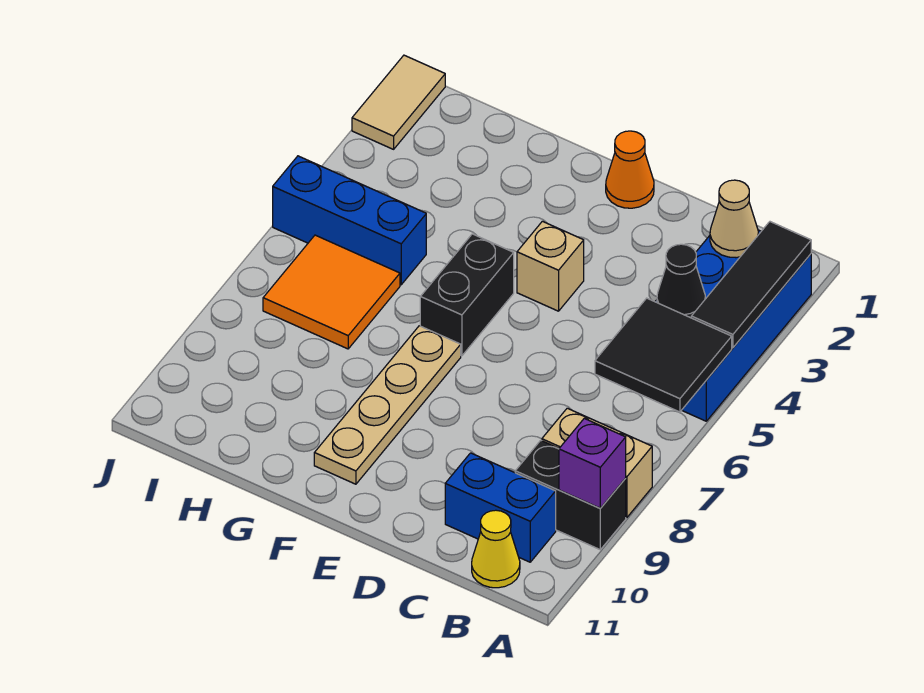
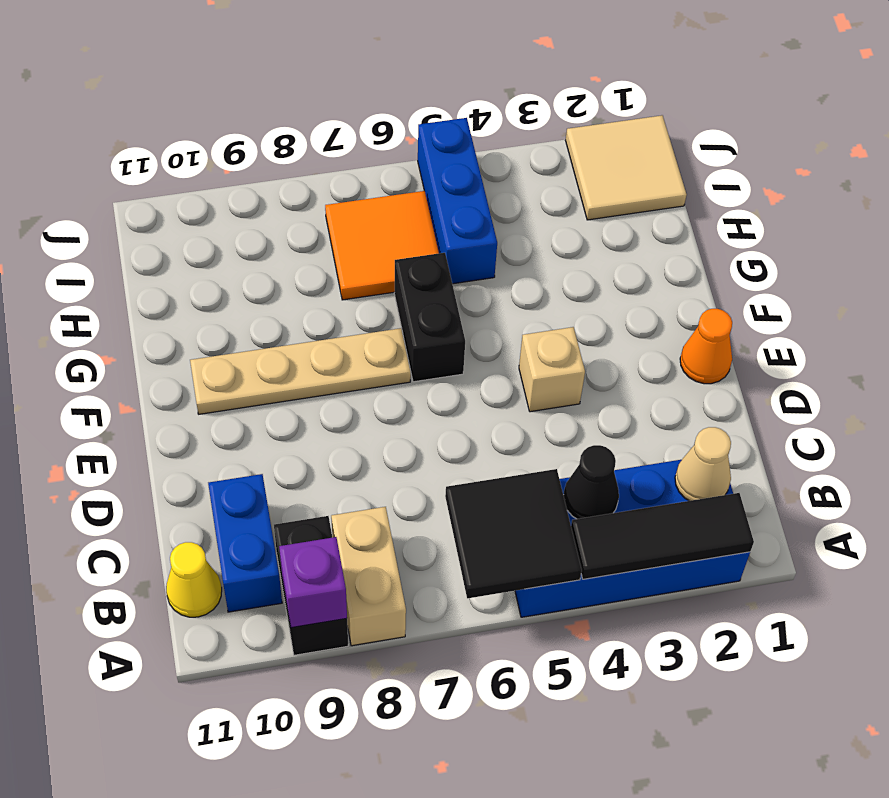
black 1x2 brick [420,234,514,356] -> black 1x2 brick turned to [394,253,465,382]
tan 1x2 tile [352,55,445,149] -> tan 2x2 tile [566,115,687,220]

